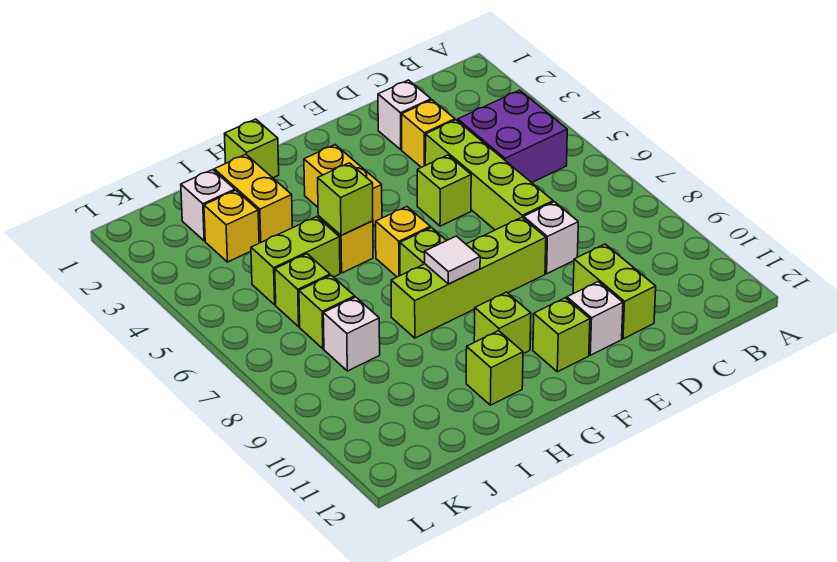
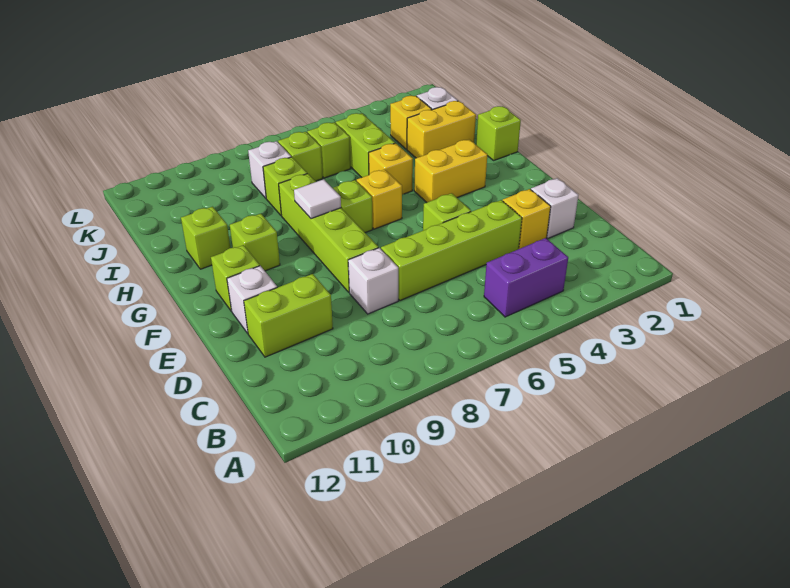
purple 2x2 brick [458,90,567,183] -> purple 1x2 brick [484,238,568,317]
lime 1x1 brick [318,163,373,236] -> lime 1x1 brick moved to [263,157,307,216]

